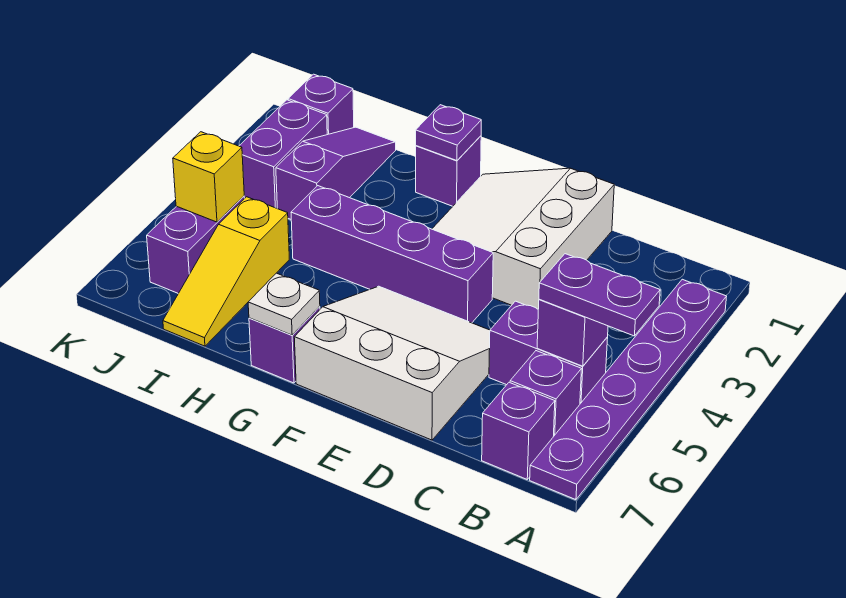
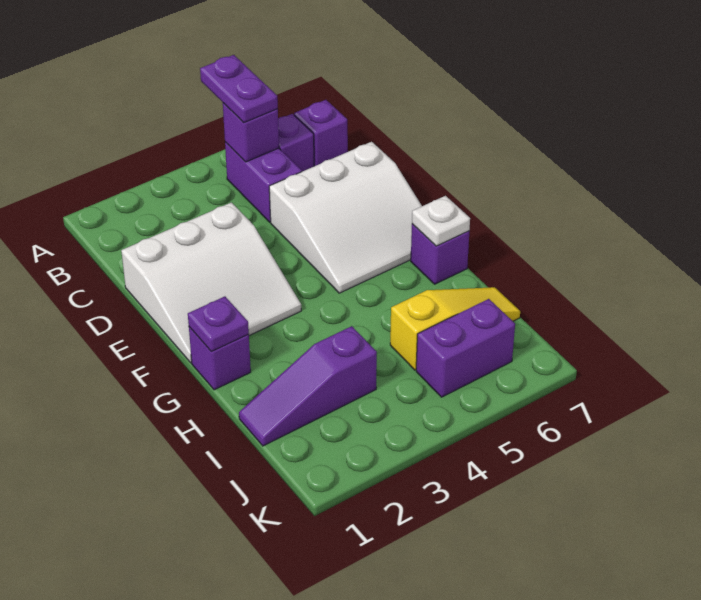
purple 1x6 plate [530,279,727,500] -> none
white 3x3 slope [294,286,490,440] -> white 3x3 slope turned to [269,142,422,293]
purple 1x4 brick [291,186,493,323] -> none
purple 1x1 brick [288,74,354,135] -> none
purple 1x2 brick [239,100,327,208] -> none
yellow 1x1 brick [173,132,244,222] -> none

